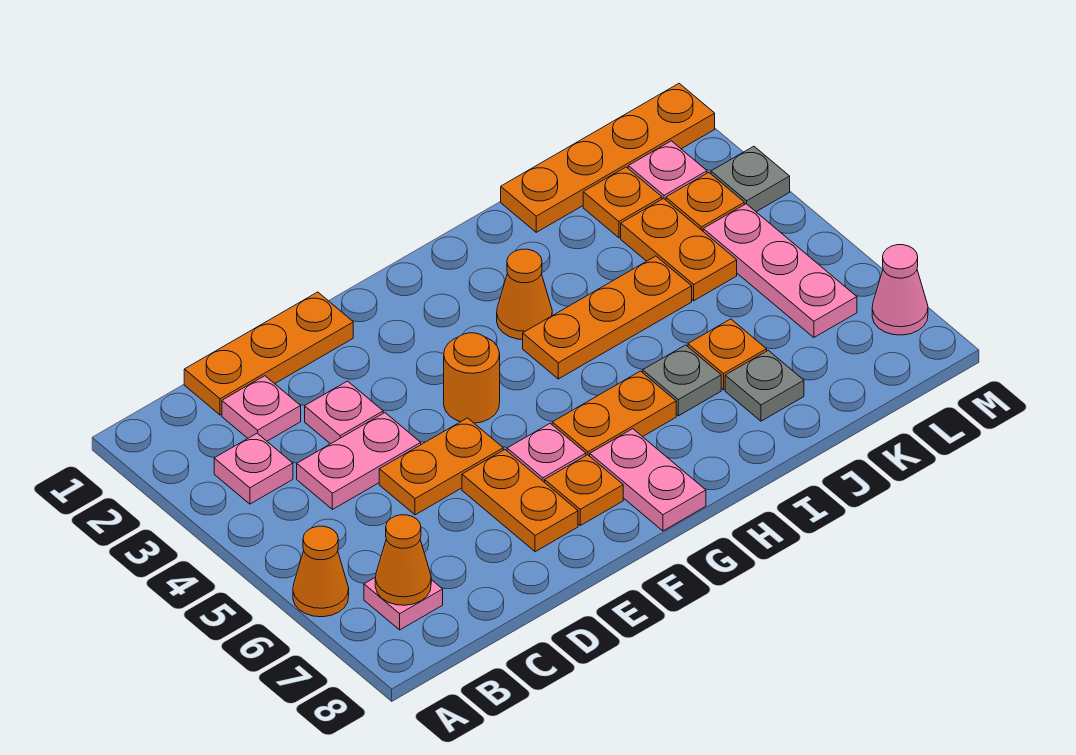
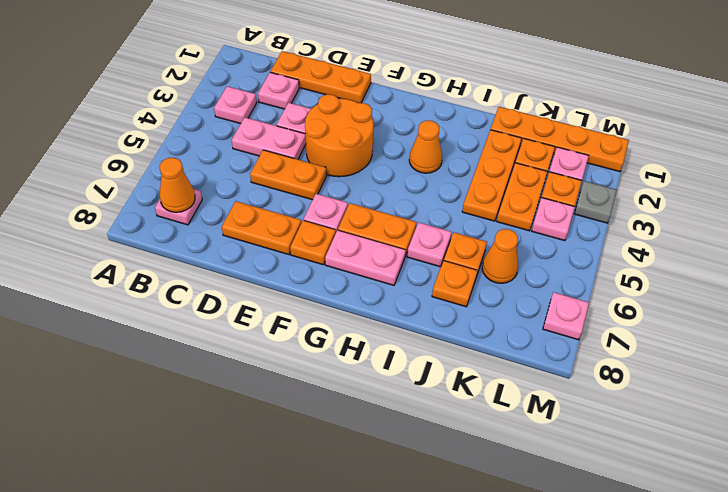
orange 1x1 cone [293,526,349,617] -> orange 1x1 cone moved to [482,229,518,283]
orange 1x2 plate [462,450,578,552] -> orange 1x2 plate turned to [222,201,301,255]
orange 1x1 round brick [444,333,500,423] -> orange 2x2 round brick [305,94,374,177]
pink 1x2 plate [590,429,706,531] -> pink 1x2 plate turned to [325,230,406,285]
orange 1x3 plate [523,256,692,379] -> orange 1x3 plate turned to [462,130,521,221]
grey 1x1 plate [643,345,721,416] -> pink 1x1 plate [407,222,451,267]
grey 1x1 plate [725,350,804,421] -> orange 1x1 plate [432,261,478,307]
pink 1x3 plate [703,204,857,337] -> pink 1x1 plate [532,198,575,241]
pink 1x1 cone [872,245,928,335] -> pink 1x1 plate [543,292,589,340]

